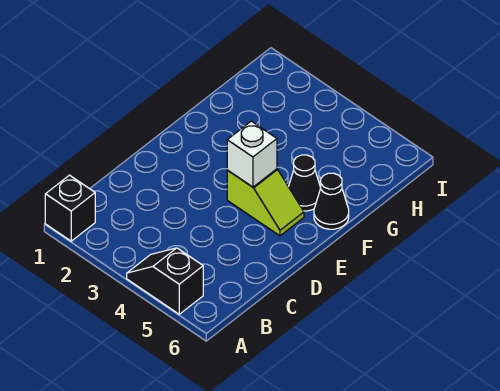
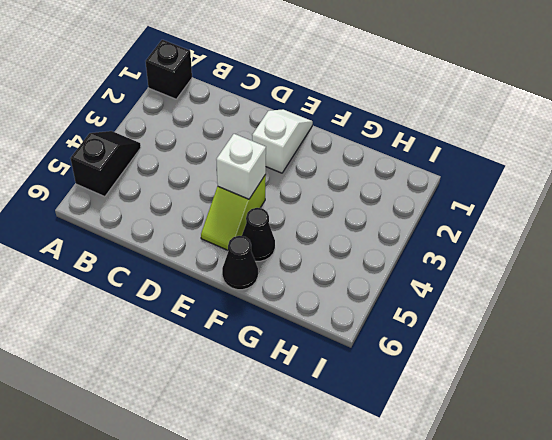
none -> white 1x2 slope [252,109,313,173]

